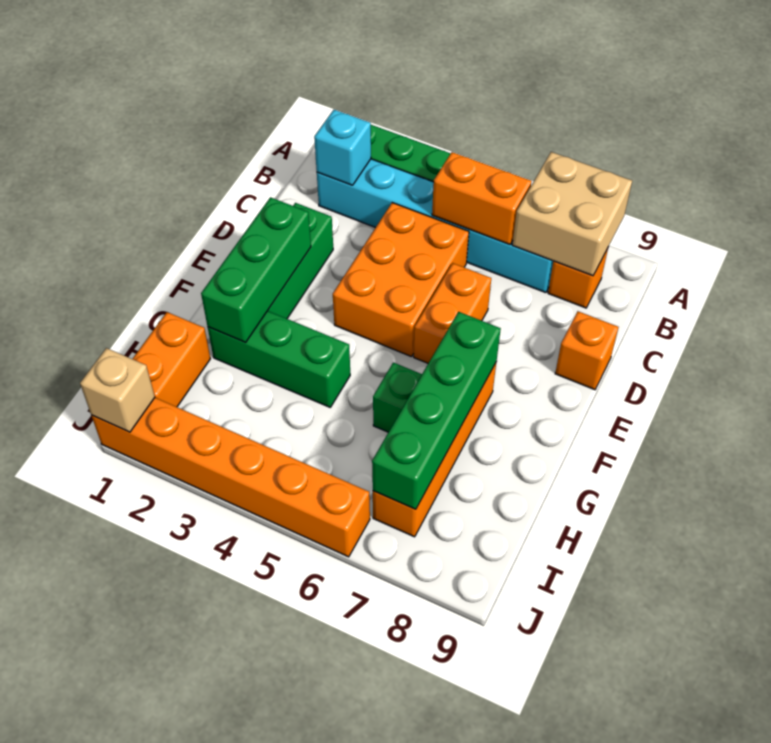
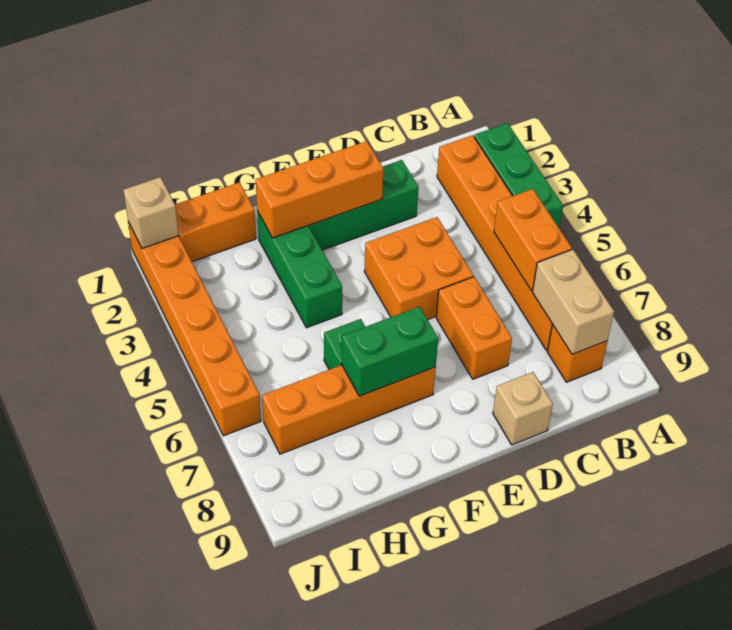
tan 2x2 brick [512,152,632,276] -> tan 1x2 brick [533,249,614,354]
cyan 1x6 brick [317,159,553,293] -> orange 1x6 brick [437,135,552,350]
cyan 1x1 brick [314,110,371,185] -> none
orange 2x3 brick [333,203,469,357] -> orange 2x2 brick [364,217,473,320]
orange 1x2 brick [414,263,491,363] -> orange 1x2 brick turned to [436,277,512,379]
orange 1x1 brick [555,311,618,390] -> tan 1x1 brick [493,372,553,445]
green 1x3 brick [201,197,311,343] -> orange 1x3 brick [256,141,383,238]
green 1x4 brick [372,312,501,509] -> green 1x2 brick [342,307,438,396]

